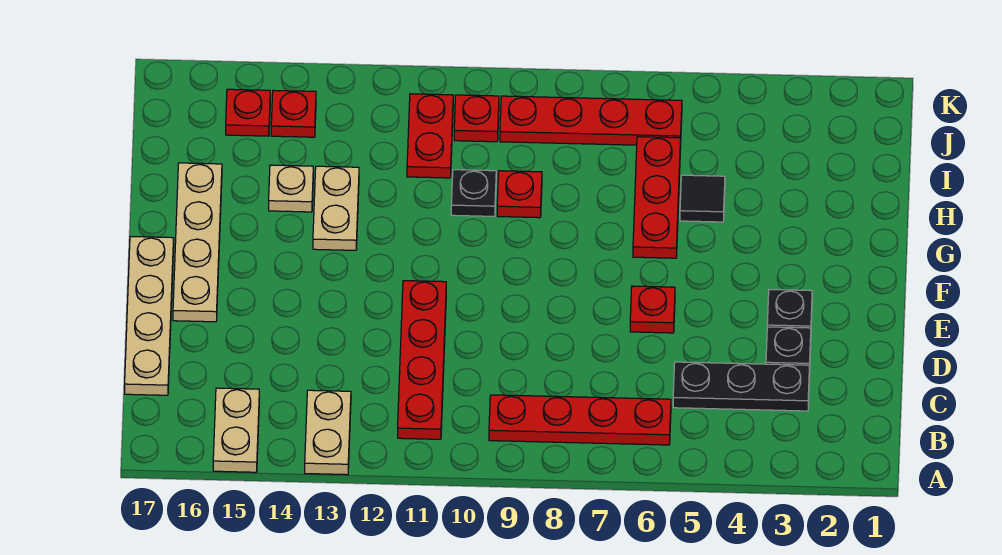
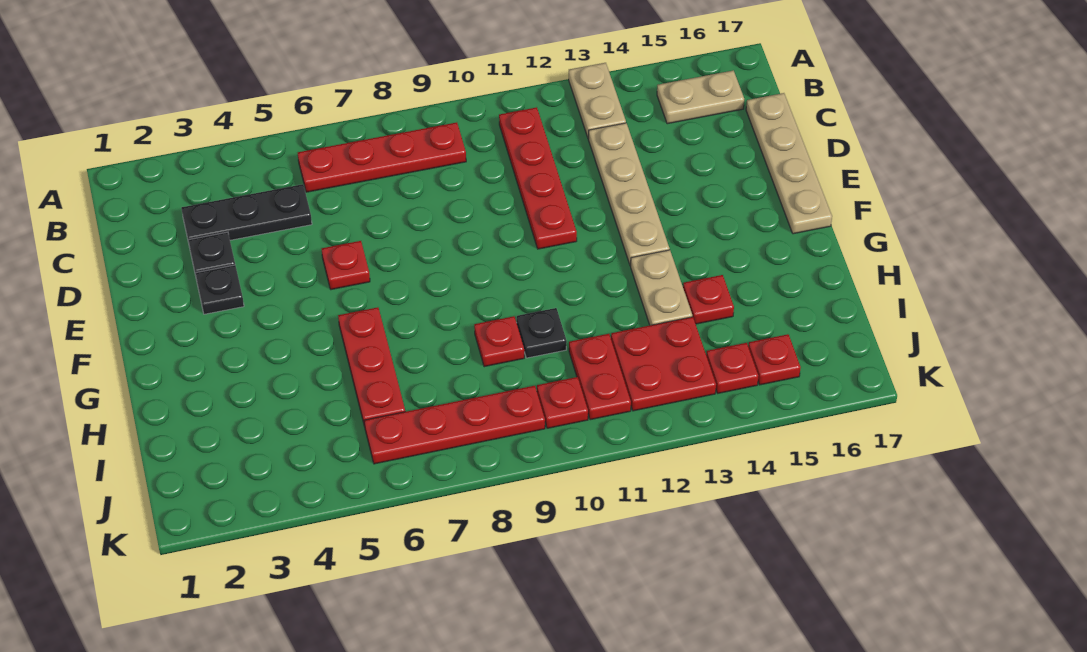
tan 1x2 plate [213,388,259,472] -> tan 1x2 plate turned to [657,70,744,124]
tan 1x4 plate [173,163,222,322] -> tan 1x4 plate moved to [588,123,670,266]
black 1x1 tile [680,175,725,222] -> none
tan 1x1 plate [269,165,313,212] -> red 1x1 plate [683,275,734,324]
none -> red 2x2 plate [611,317,716,411]

